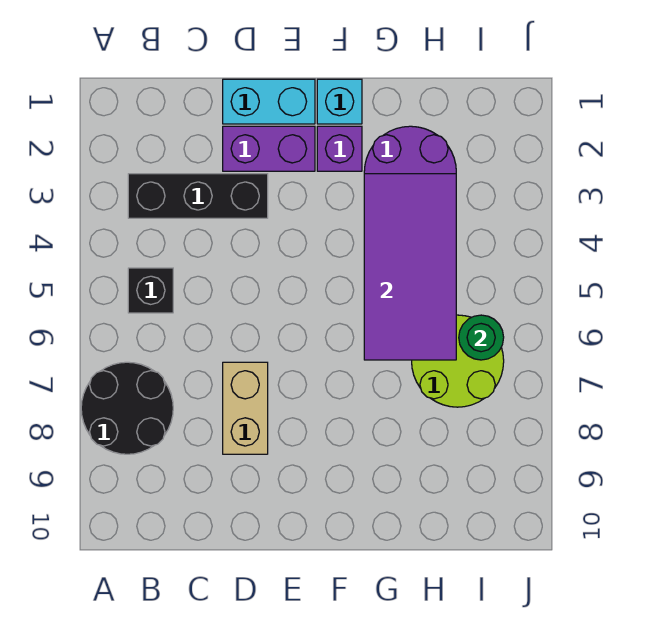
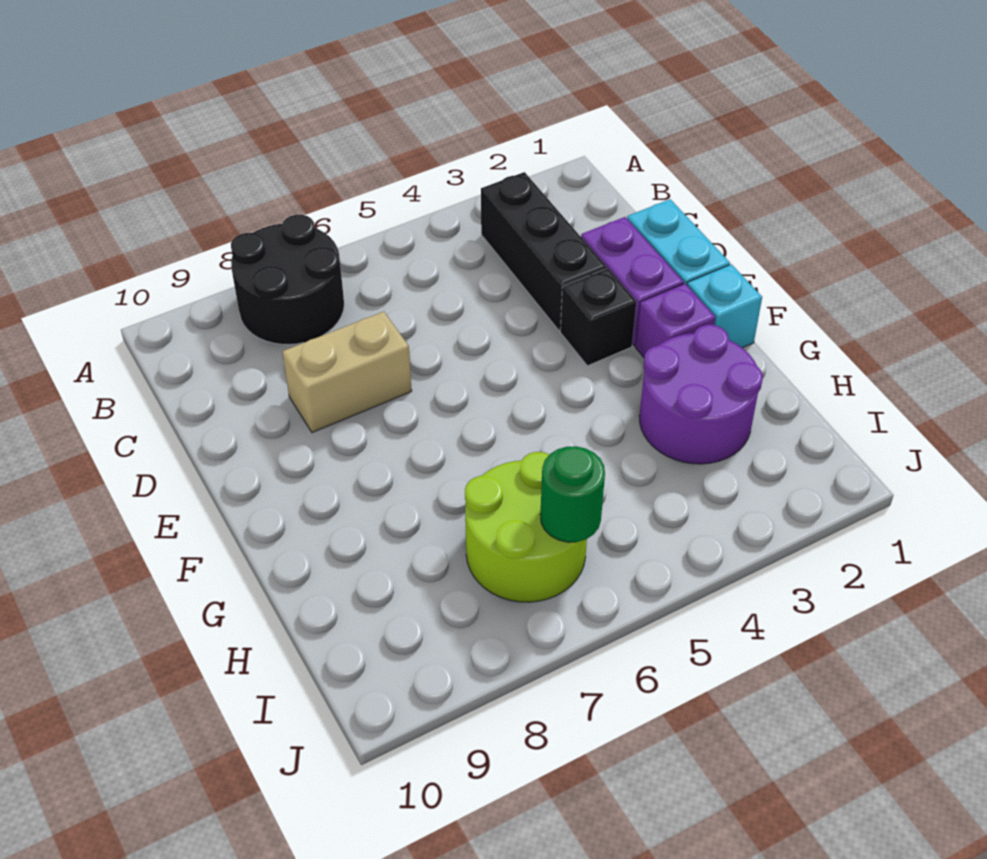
black 1x1 brick [128,268,173,313] -> black 1x1 brick moved to [560,268,636,366]
purple 2x4 tile [364,174,456,360] -> none

